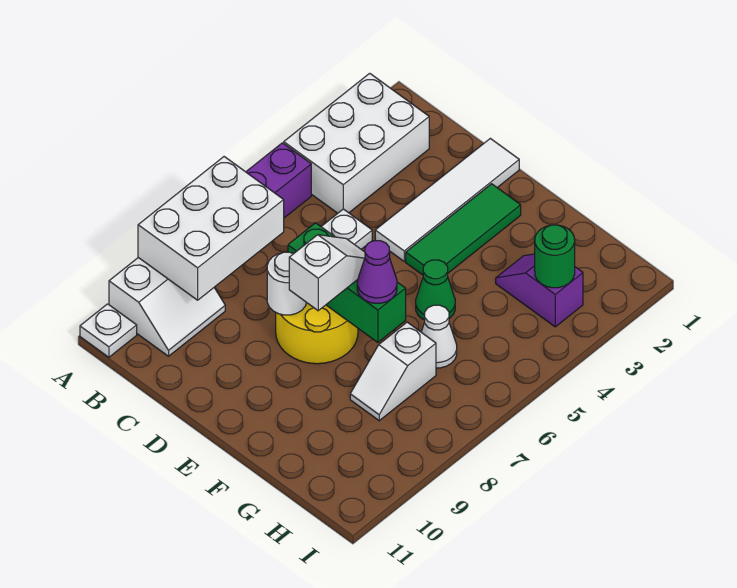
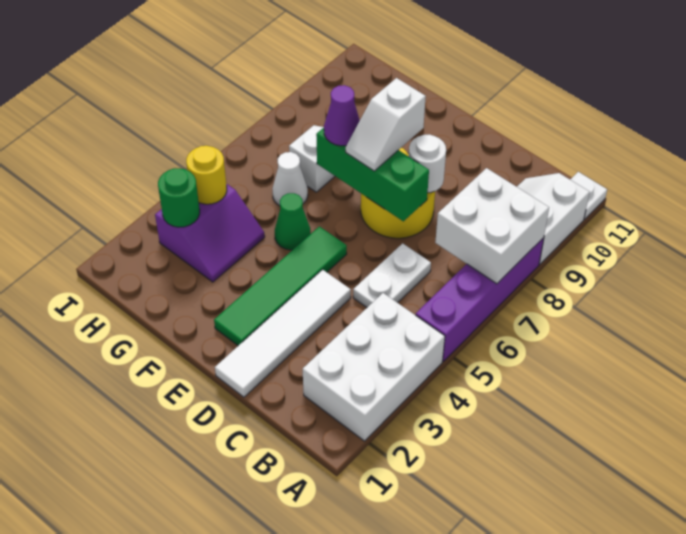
white 2x3 brick [138,157,284,300] -> white 2x2 brick [435,168,549,284]
green 1x3 tile [406,184,521,275] -> green 1x4 tile [214,227,347,346]
purple 1x2 slope [496,254,583,327] -> purple 2x2 slope [155,184,265,282]
none -> yellow 1x1 round brick [186,146,227,204]

